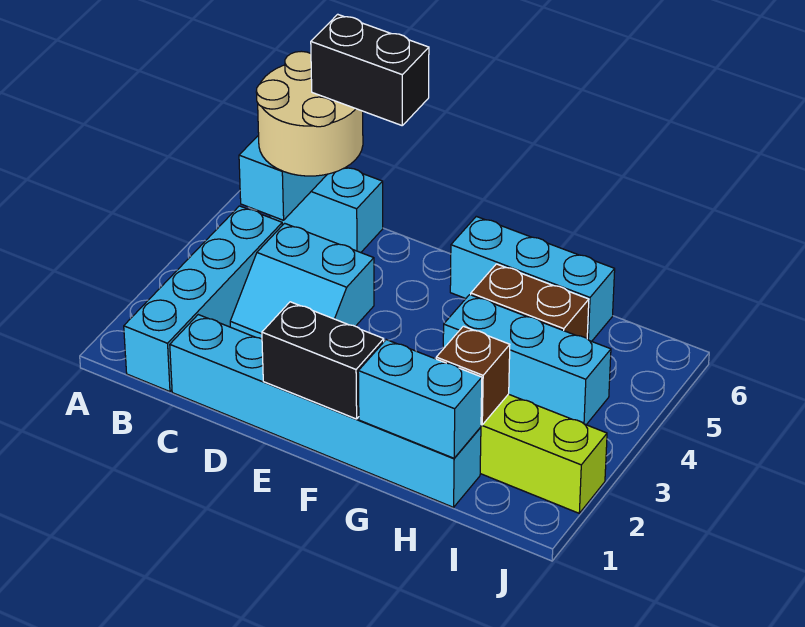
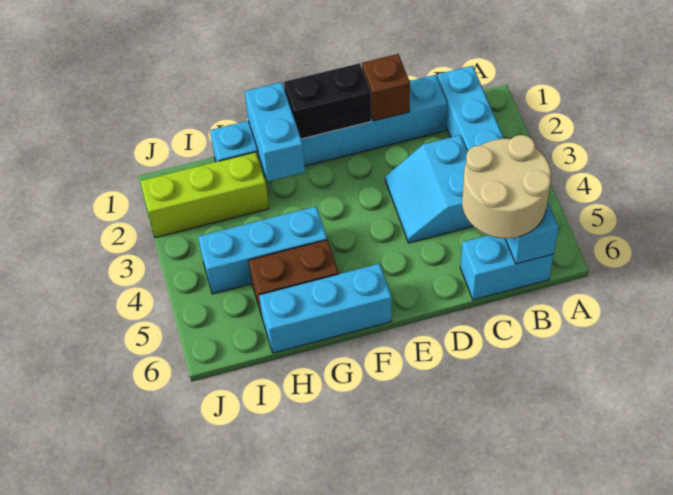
cyan 2x2 slope [230,223,374,339] -> cyan 2x2 slope turned to [385,135,473,243]
black 1x2 brick [311,14,429,125] -> none
cyan 1x2 brick [358,340,482,458] -> cyan 1x2 brick turned to [244,82,305,181]
brown 1x1 brick [436,326,510,425] -> brown 1x1 brick moved to [362,54,410,121]

